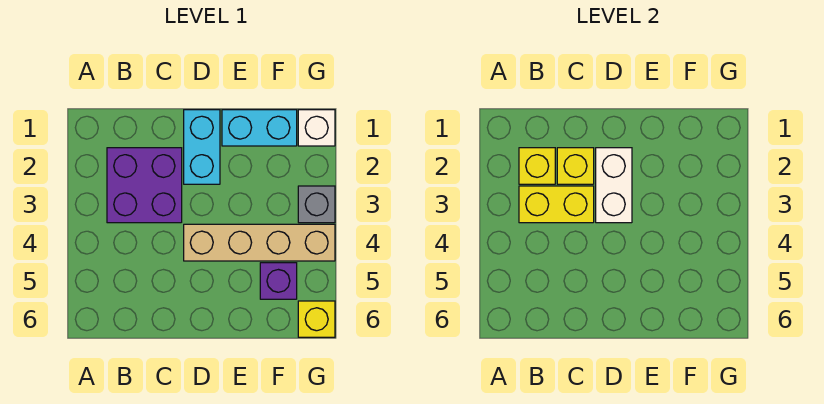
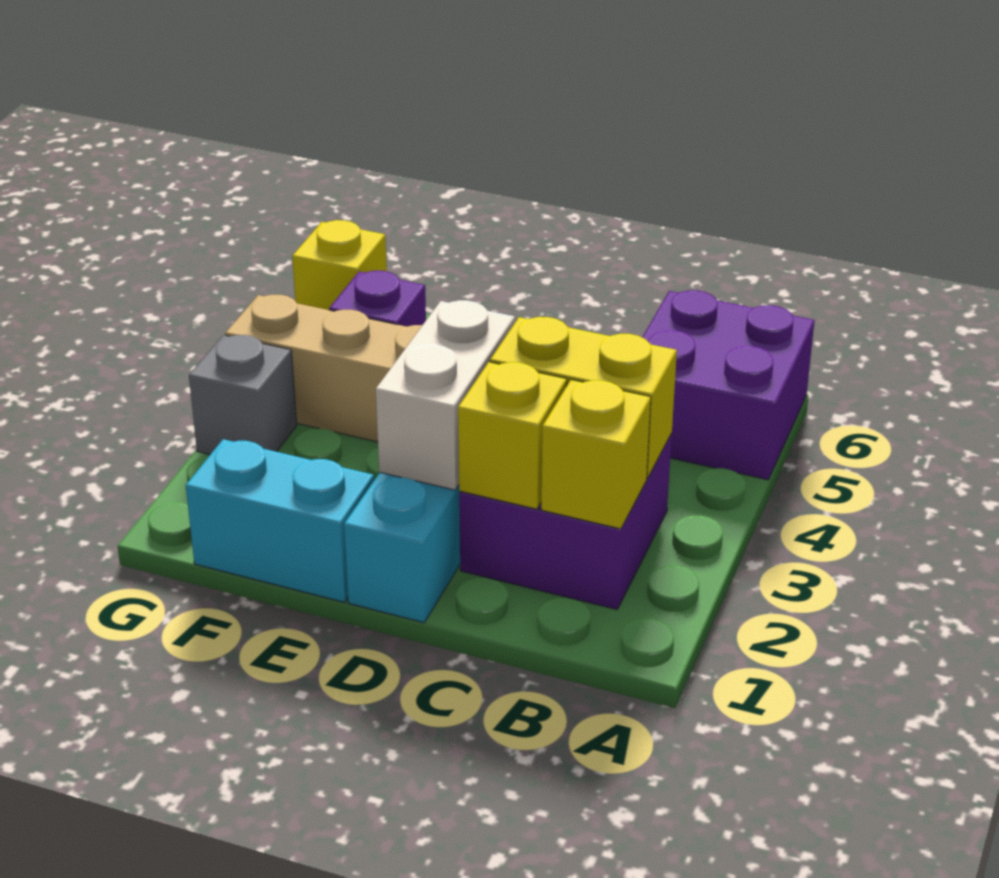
none -> purple 2x2 brick [642,290,815,480]
white 1x1 brick [298,110,335,146] -> none

